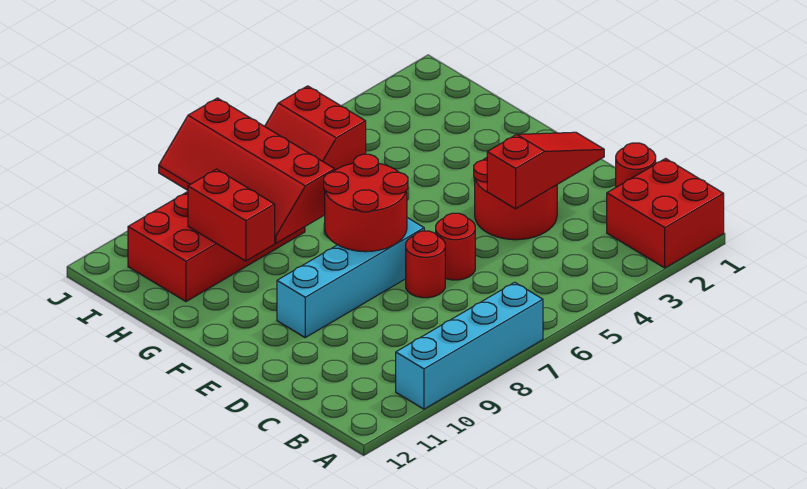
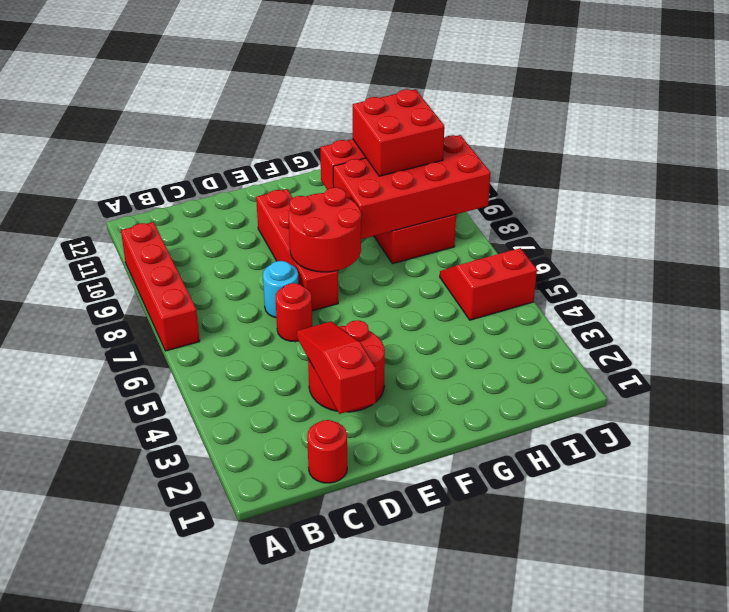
red 2x2 brick [607,159,724,268] -> red 2x2 brick moved to [353,89,444,176]
cyan 1x4 brick [396,282,543,409] -> red 1x4 brick [121,222,200,351]
red 1x3 slope [487,132,604,209] -> red 1x3 slope turned to [297,322,376,414]
red 1x1 round brick [406,231,445,298] -> cyan 1x1 round brick [263,261,299,318]
cyan 1x4 brick [277,218,424,337] -> red 1x4 brick [256,189,338,311]
red 2x4 slope [159,98,335,243] -> red 2x4 brick [333,135,490,239]

